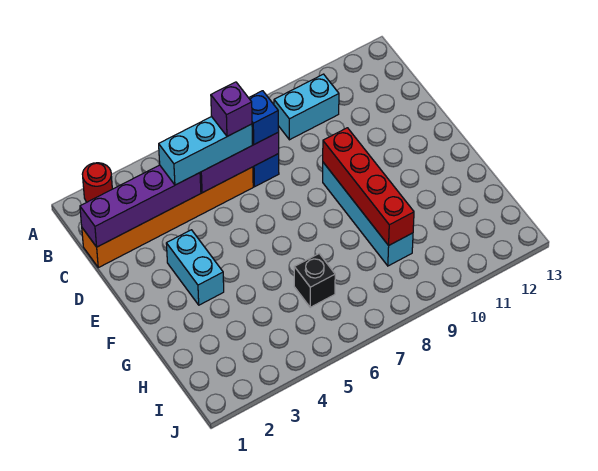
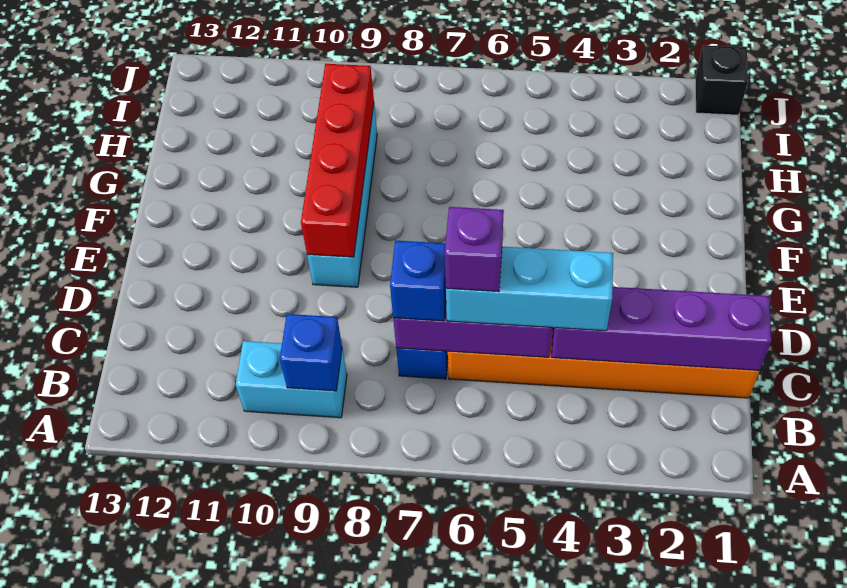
red 1x1 round brick [82,163,112,202] -> none
none -> blue 1x1 brick [280,314,342,391]
cyan 1x2 brick [166,230,224,305] -> none
black 1x1 brick [294,254,335,307] -> black 1x1 brick moved to [695,45,748,115]

